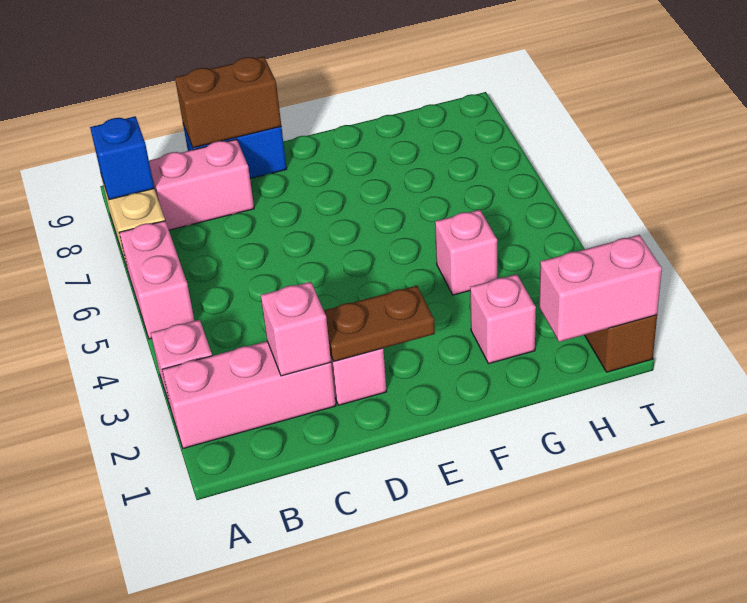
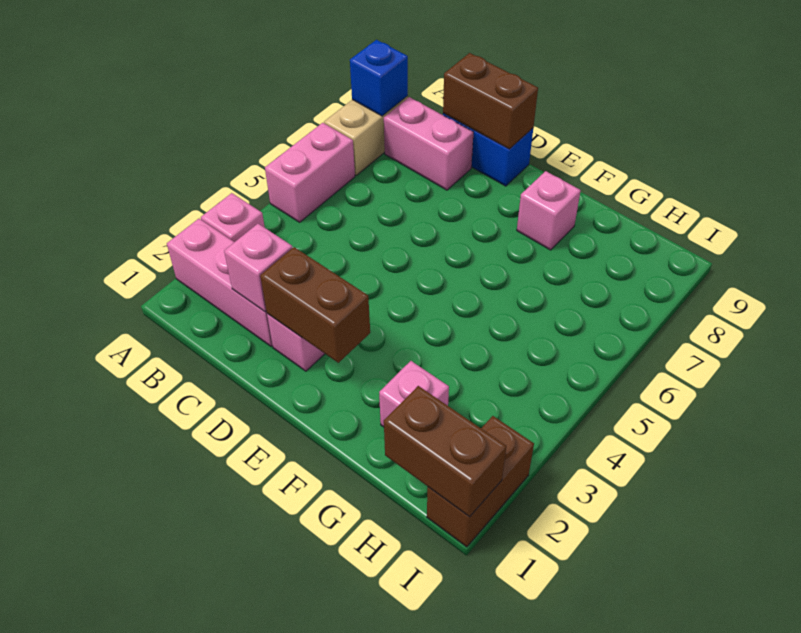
brown 1x2 plate [324,286,435,361] -> brown 1x2 brick [260,247,370,363]
pink 1x1 brick [435,210,497,295] -> pink 1x1 brick moved to [517,171,581,250]
pink 1x2 brick [539,235,662,342] -> brown 1x2 brick [384,386,506,517]

